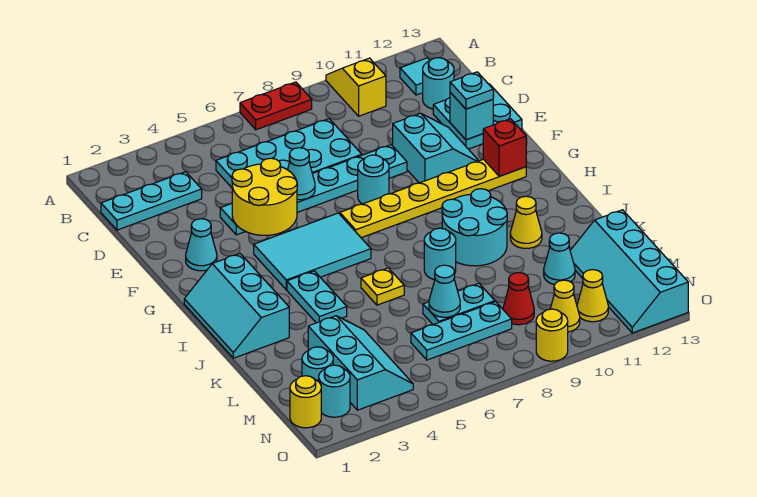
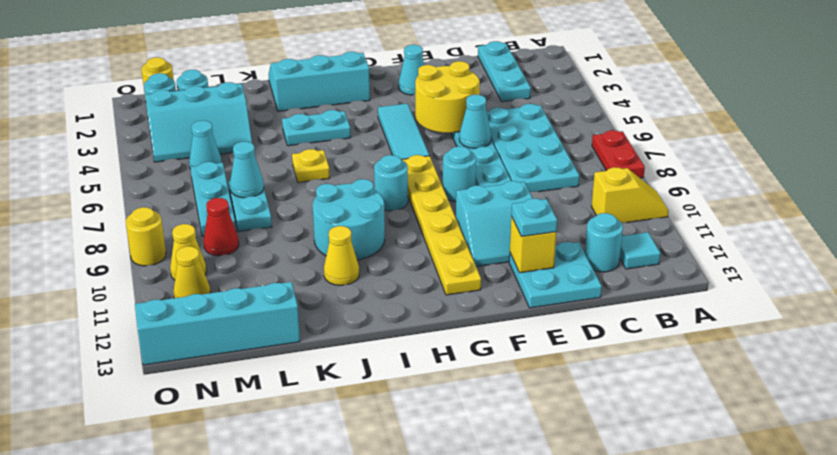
cyan 1x1 brick [450,92,493,140] -> yellow 1x1 brick [510,216,556,273]
cyan 2x3 tile [254,213,371,290] -> cyan 1x3 tile [378,104,429,159]
red 1x1 brick [483,119,526,176] -> none
cyan 1x1 round brick [424,228,456,280] -> cyan 1x1 round brick moved to [374,155,408,211]
cyan 1x1 cone [544,233,575,285] -> cyan 1x1 cone moved to [189,121,222,169]

